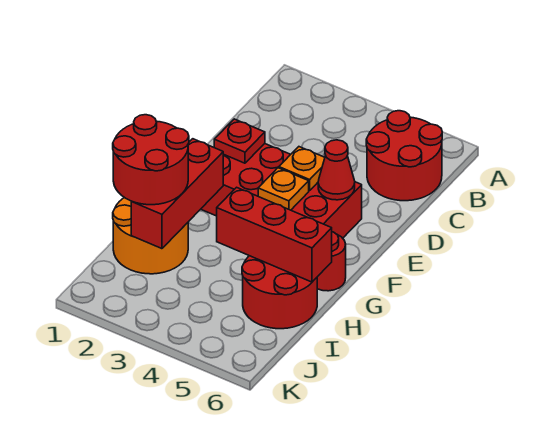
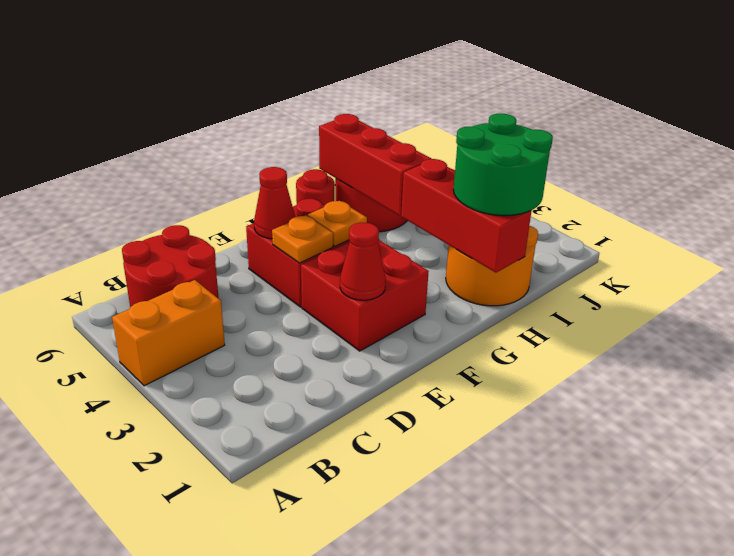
none -> orange 1x2 brick [112,280,225,386]
red 1x1 plate [214,119,265,163] -> red 1x1 cone [340,223,386,300]
red 1x3 brick [131,139,223,249] -> red 1x3 brick turned to [401,159,531,273]
red 2x2 round brick [113,115,189,205] -> green 2x2 round brick [453,114,553,215]

